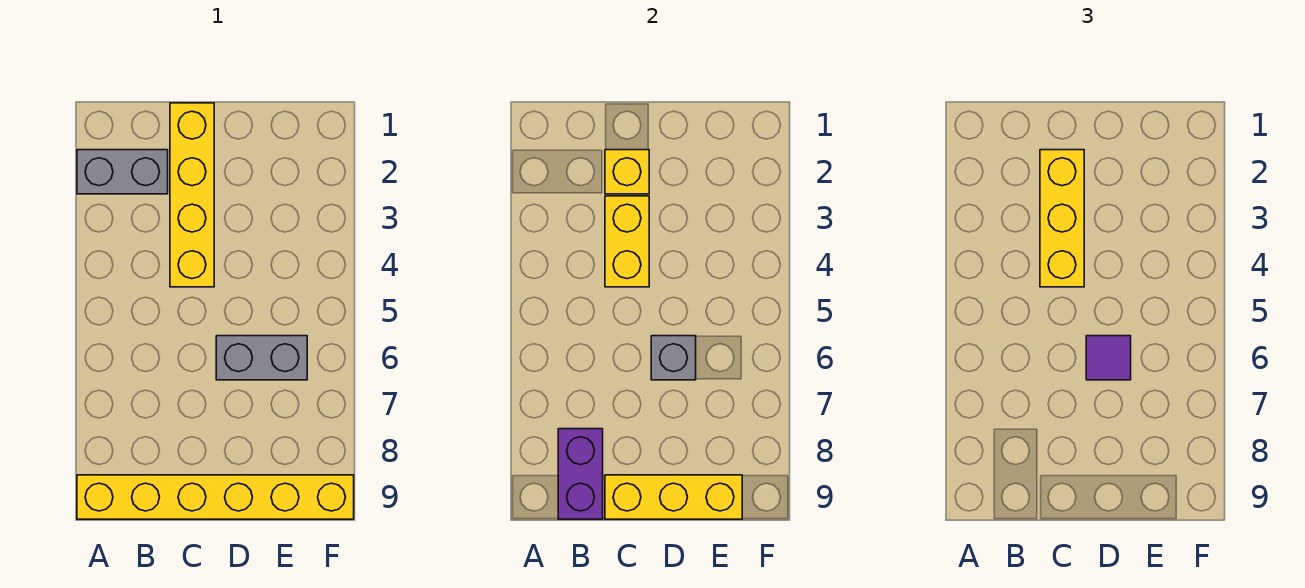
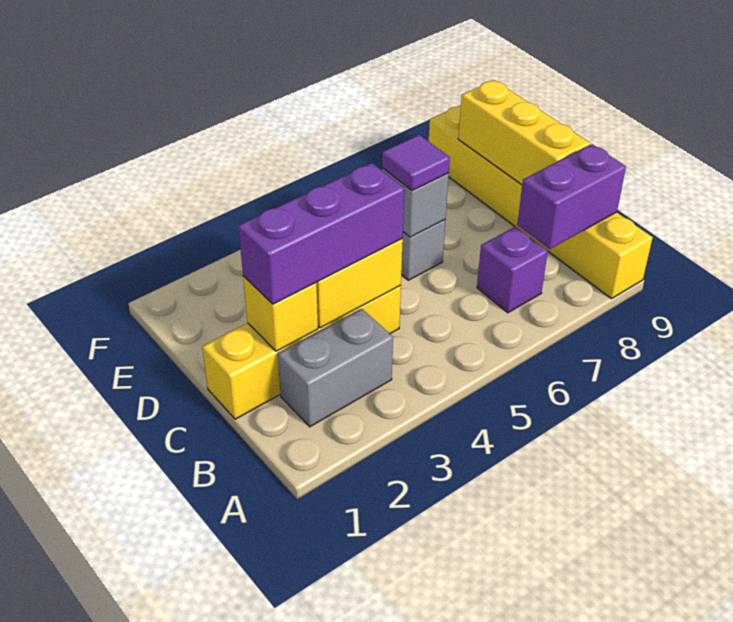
grey 1x2 brick [77,150,168,194] -> grey 1x2 brick turned to [278,309,393,427]
none -> purple 1x1 brick [477,227,548,313]
yellow 1x3 brick [1040,150,1084,287] -> purple 1x3 brick [238,163,404,304]

